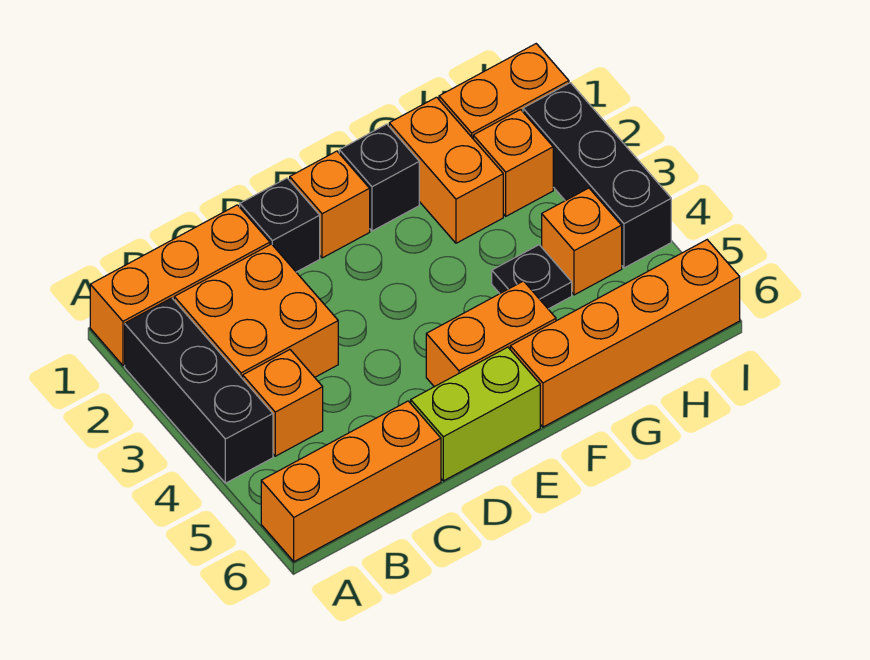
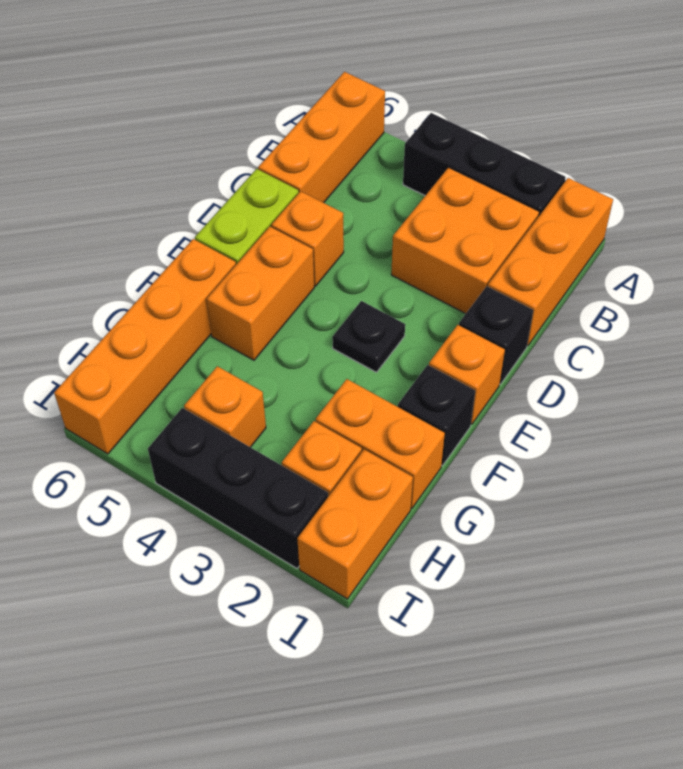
orange 1x1 brick [243,350,323,456] -> orange 1x1 brick moved to [271,191,344,286]
black 1x1 plate [492,245,572,309] -> black 1x1 plate moved to [332,301,405,372]

